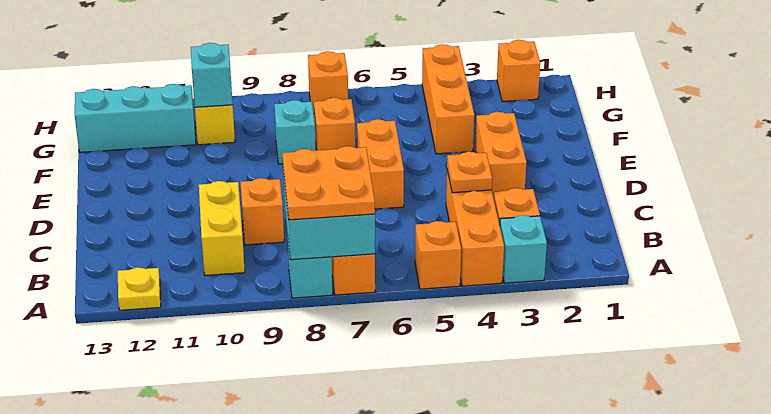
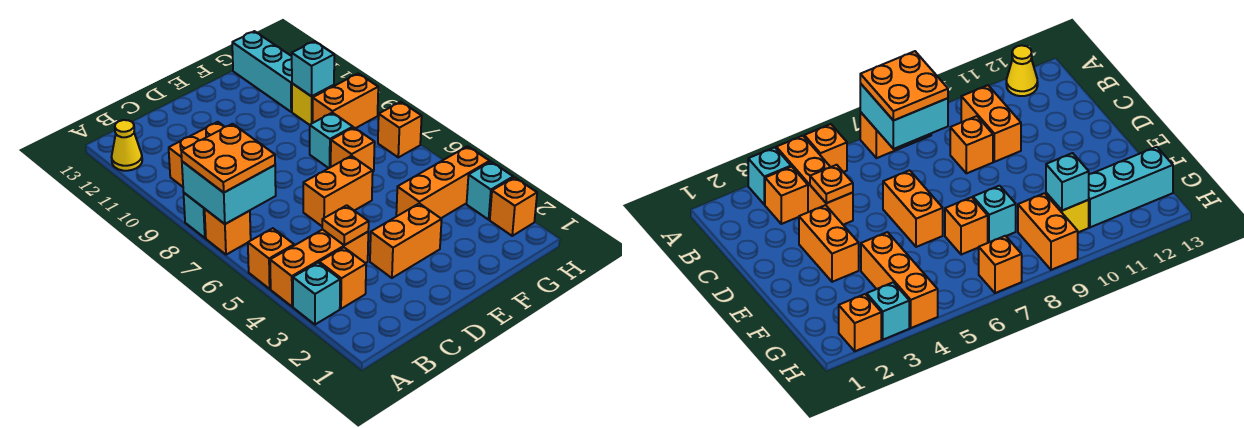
yellow 1x1 plate [118,267,161,310] -> yellow 1x1 cone [112,120,142,171]
yellow 1x2 brick [199,181,245,275] -> orange 1x2 brick [169,122,224,187]
none -> orange 1x2 brick [313,74,378,128]
none -> cyan 1x1 brick [467,162,513,220]

